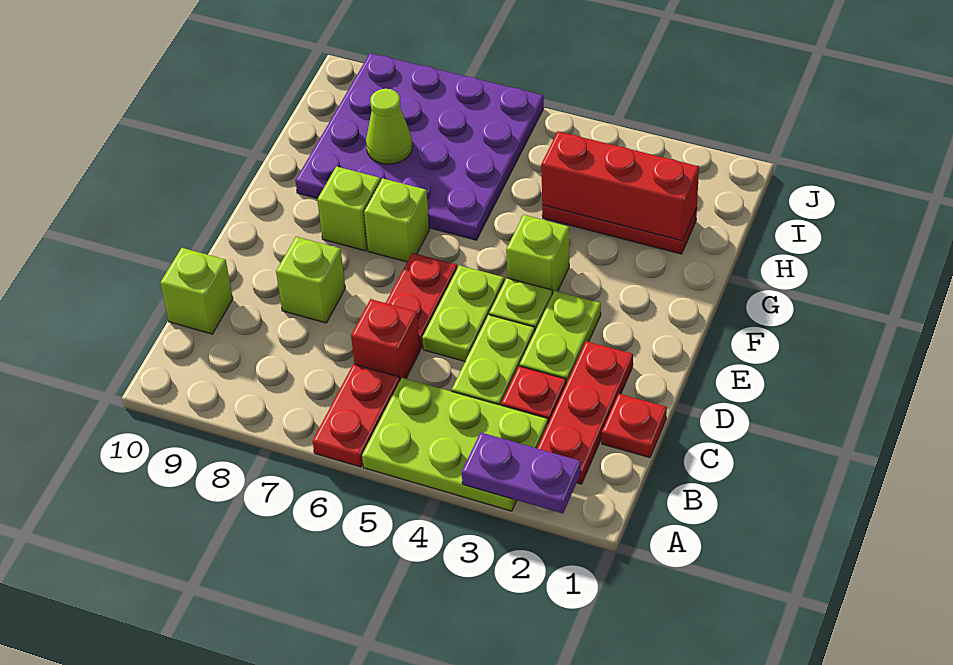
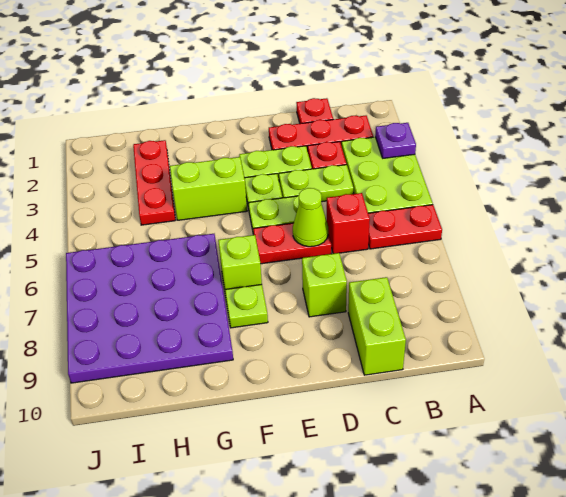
purple 1x2 plate [462,433,581,513] -> purple 1x1 plate [375,123,416,158]
lime 1x1 brick [160,248,233,334] -> lime 1x2 brick [348,277,406,375]
lime 1x1 brick [506,215,569,294] -> lime 1x2 brick [170,157,247,220]
lime 1x1 brick [317,166,380,251] -> lime 1x1 plate [225,284,268,328]
red 1x3 brick [541,131,699,241] -> none
lime 1x1 cone [366,89,413,164] -> lime 1x1 cone moved to [293,188,328,247]

